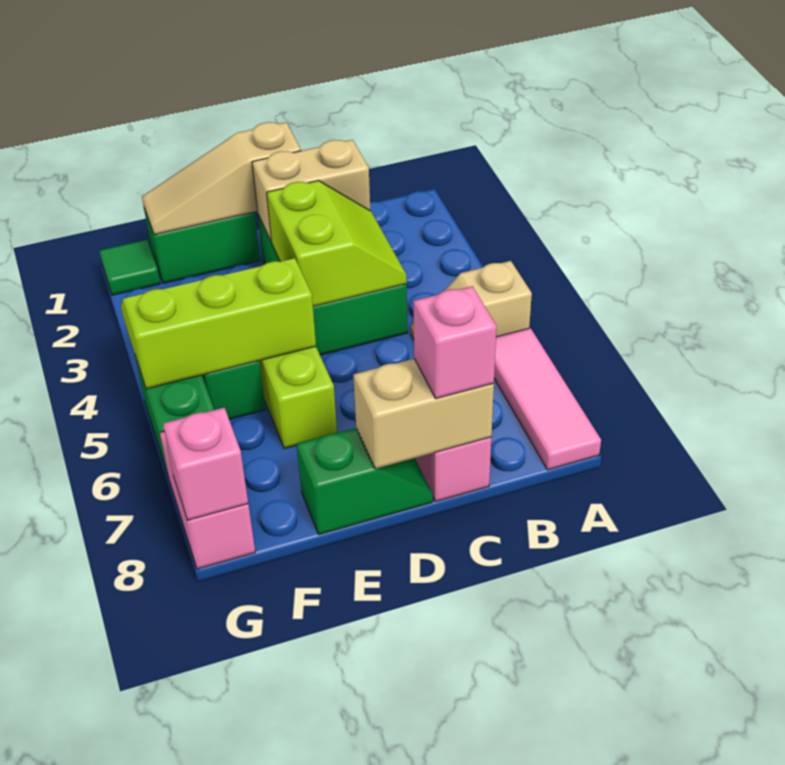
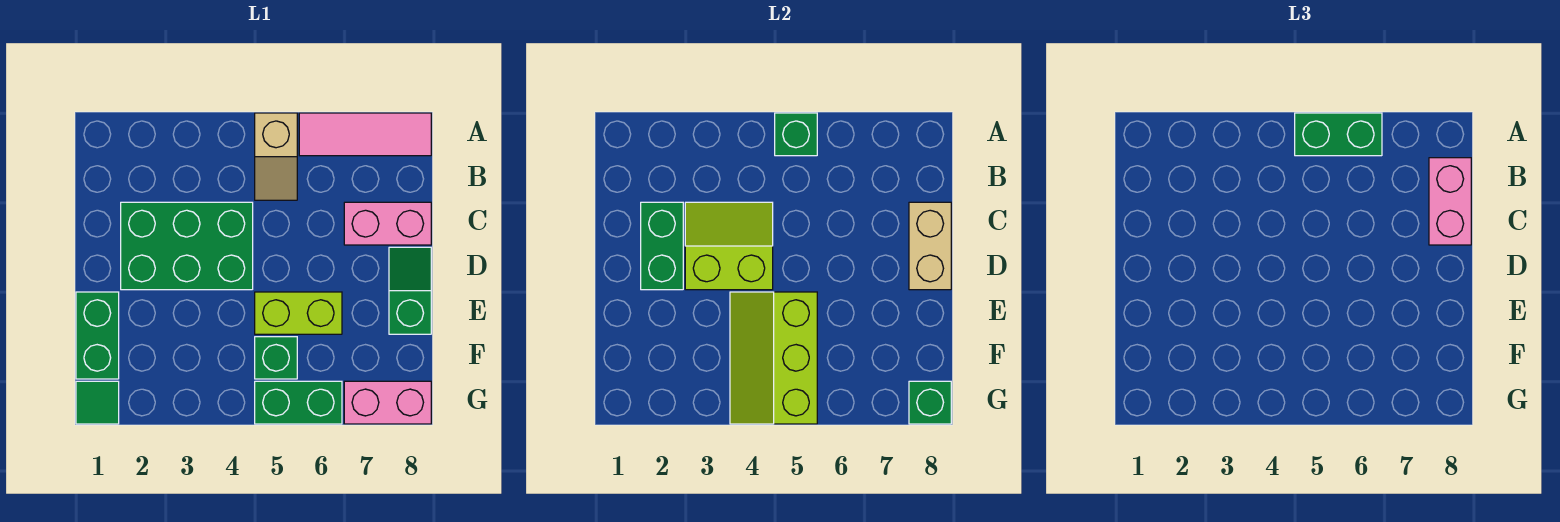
none -> green 1x1 brick [775,113,817,156]
none -> green 1x2 brick [1295,113,1382,156]
tan 1x2 brick [252,140,370,242] -> green 1x2 brick [641,202,683,290]
pink 1x1 brick [413,286,497,399] -> pink 1x2 brick [1429,158,1471,245]
tan 1x3 slope [142,122,301,235] -> none
pink 1x1 brick [163,408,248,520] -> green 1x1 brick [909,381,951,424]

